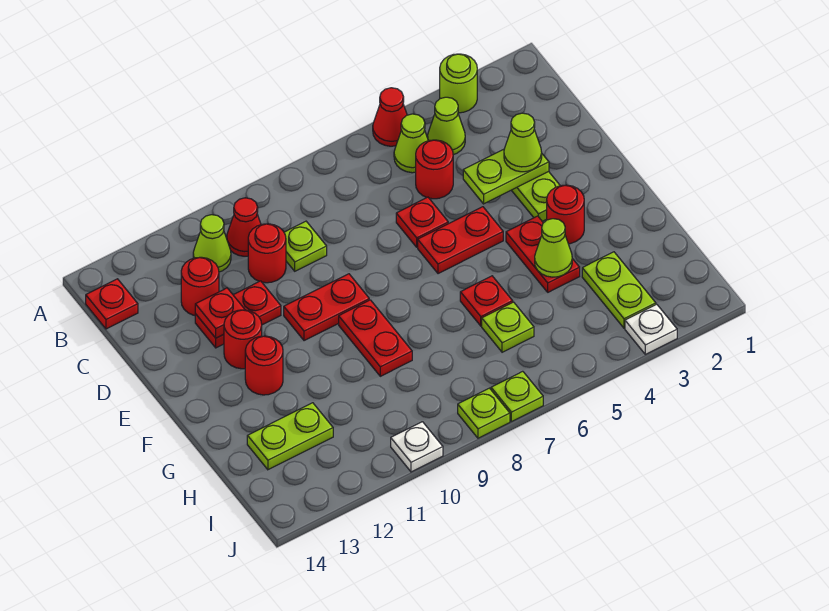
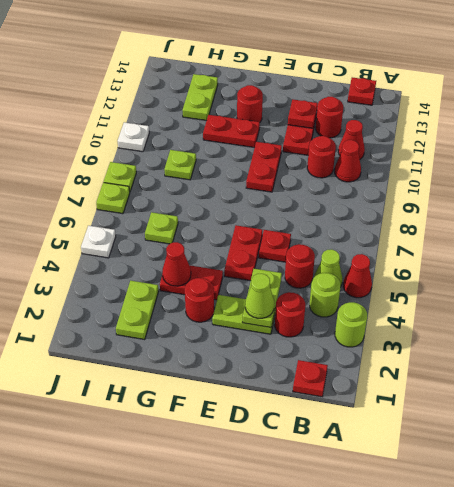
lime 1x1 cone [428,97,465,155] -> lime 1x1 round brick [310,273,341,317]
lime 1x1 cone [193,215,231,272] -> red 1x1 cone [338,120,365,159]
lime 1x1 plate [284,221,327,271] -> lime 1x1 plate moved to [164,150,196,180]
red 1x1 round brick [224,310,262,369] -> red 1x1 round brick moved to [275,292,305,337]
red 1x2 plate [339,300,412,376] -> red 1x2 plate moved to [203,115,260,148]
lime 1x1 cone [535,219,572,277] -> red 1x1 cone [162,242,191,286]
red 1x1 plate [460,276,513,326] -> red 1x1 plate moved to [293,360,328,397]
lime 1x2 plate [582,252,656,328] -> lime 1x2 plate turned to [116,281,158,339]
white 1x1 plate [625,304,677,354] -> white 1x1 plate moved to [81,226,116,258]

